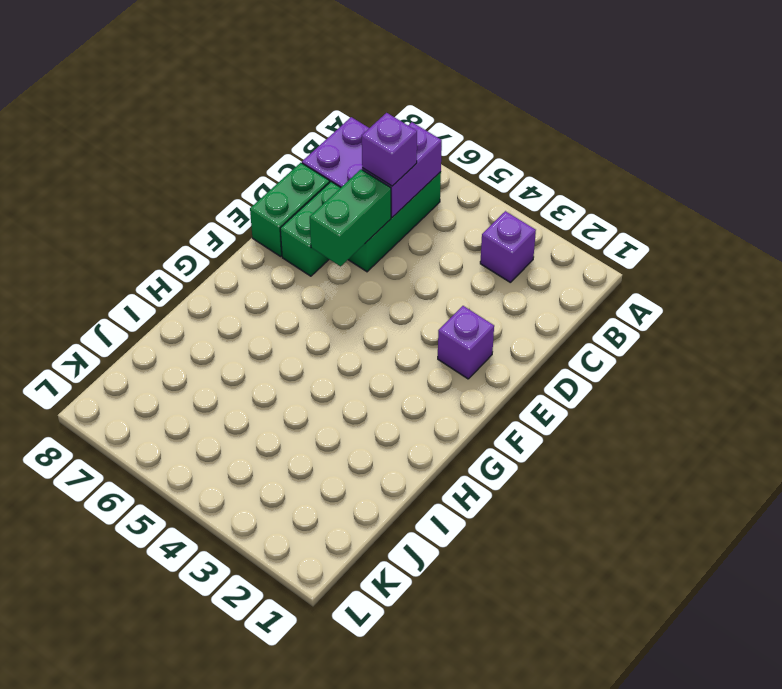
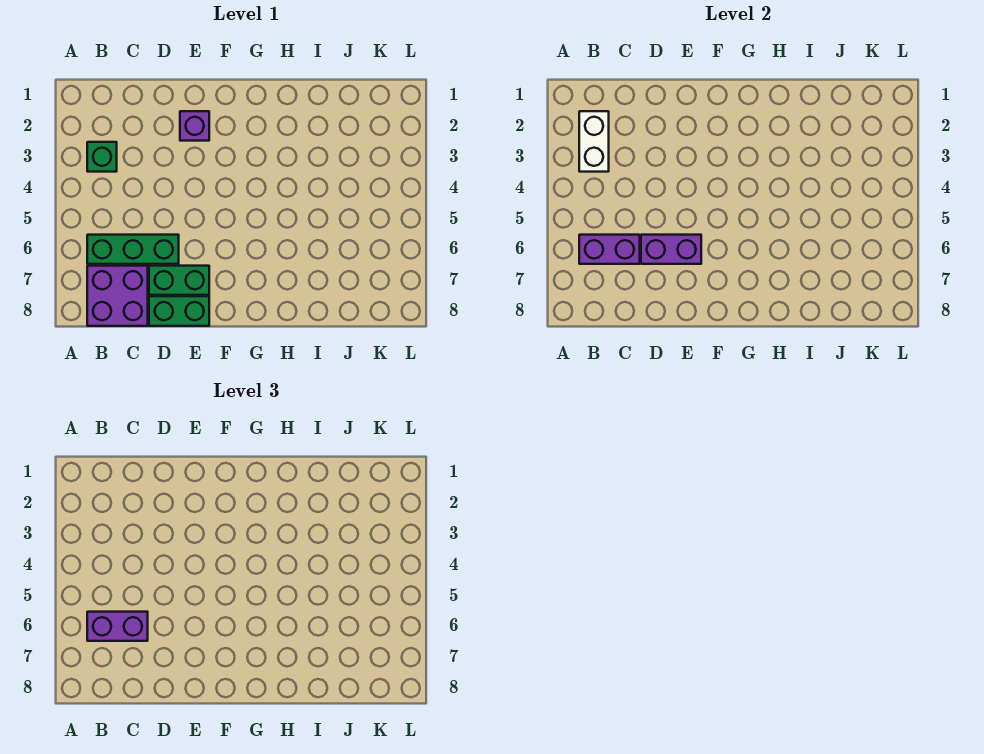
none -> white 1x2 brick [579,111,609,172]
purple 1x1 brick [480,211,536,282] -> green 1x1 brick [87,142,117,172]
purple 1x1 brick [362,113,417,186] -> purple 1x2 brick [87,612,148,641]
green 1x2 brick [310,169,391,266] -> purple 1x2 brick [641,235,701,264]

